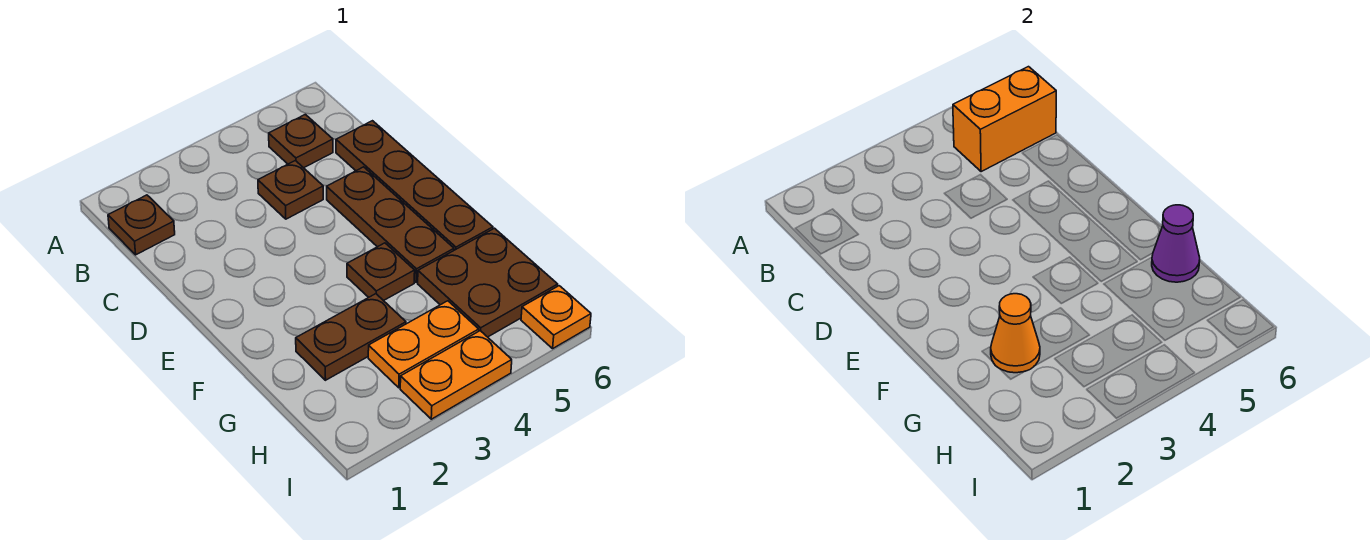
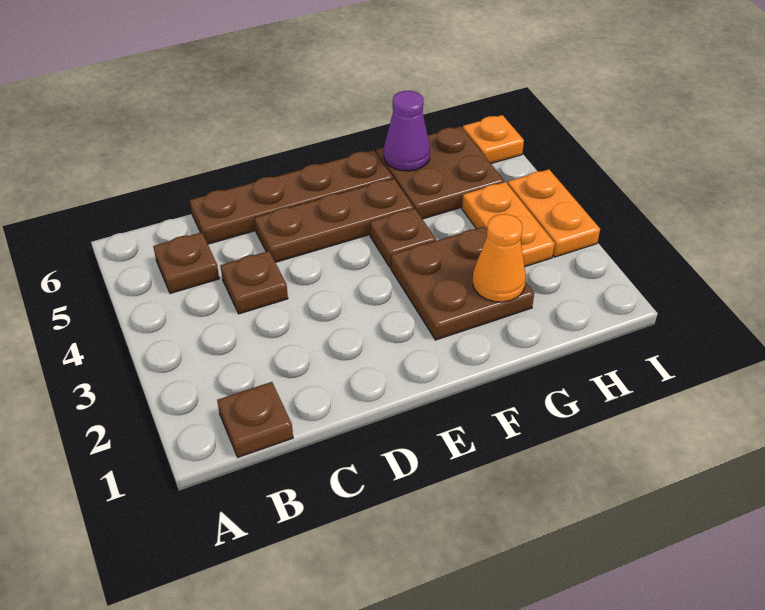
orange 1x2 brick [953,67,1056,172] -> none
brown 1x2 plate [296,294,406,380] -> brown 2x2 plate [391,226,534,340]

